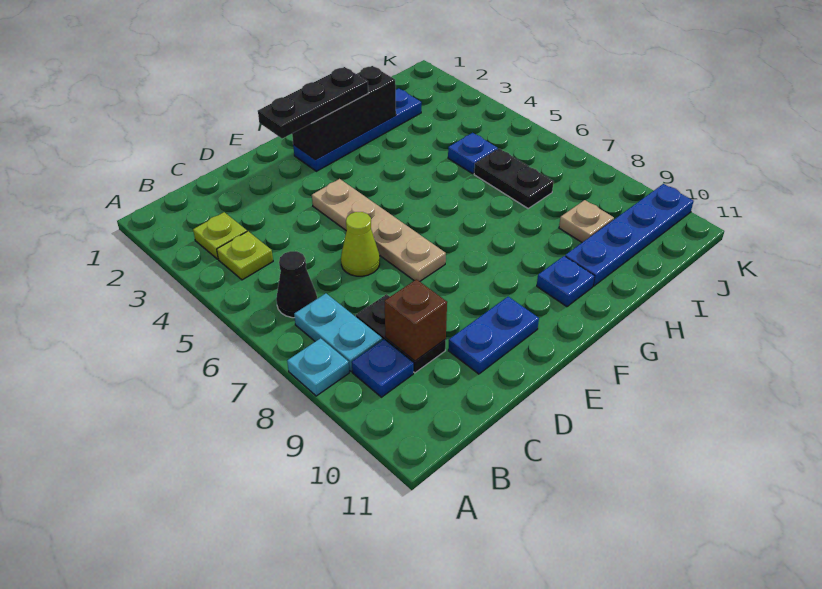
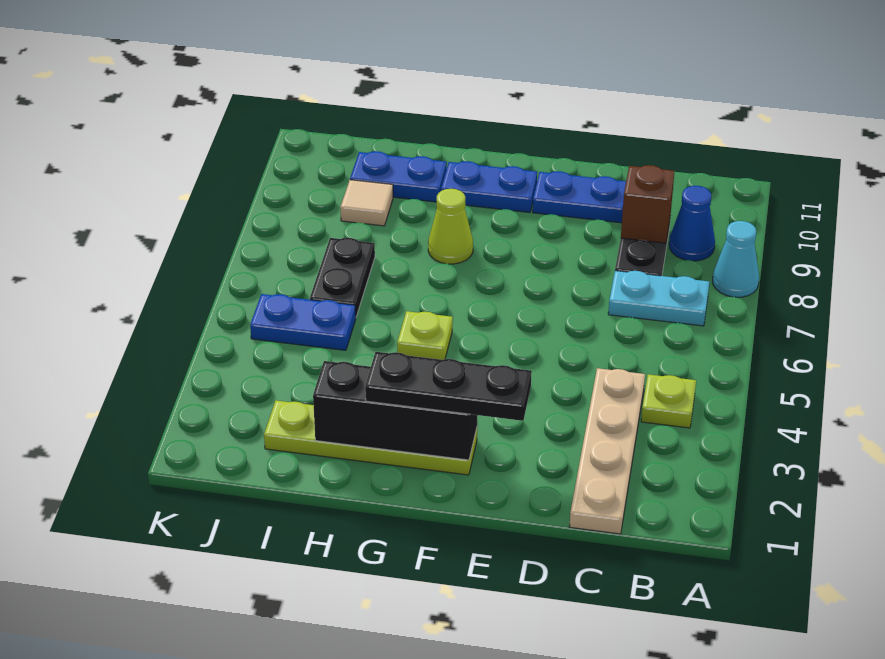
cyan 1x1 plate [287,338,349,396] -> cyan 1x1 cone [713,221,759,297]
lime 1x1 plate [193,212,247,259] -> lime 1x1 plate moved to [397,311,453,360]
black 1x1 cone [276,251,317,318] -> none
cyan 1x2 plate [294,293,382,372] -> cyan 1x2 plate turned to [608,271,709,326]
blue 1x1 plate [352,340,413,397] -> blue 1x1 cone [669,186,715,261]
lime 1x1 cone [341,212,380,276] -> lime 1x1 cone moved to [428,189,473,264]
tan 1x4 plate [312,179,446,281] -> tan 1x4 plate moved to [569,368,645,534]
blue 1x4 plate [293,88,421,171] -> lime 1x4 plate [264,400,477,475]
blue 1x1 plate [537,256,595,307] -> blue 1x2 plate [441,161,537,212]
blue 1x4 plate [565,184,694,286] -> blue 1x2 plate [350,151,447,202]
blue 1x1 plate [448,133,498,174] -> blue 1x2 plate [250,294,356,350]
tan 1x1 plate [559,200,614,242] -> tan 1x1 tile [340,180,393,226]

